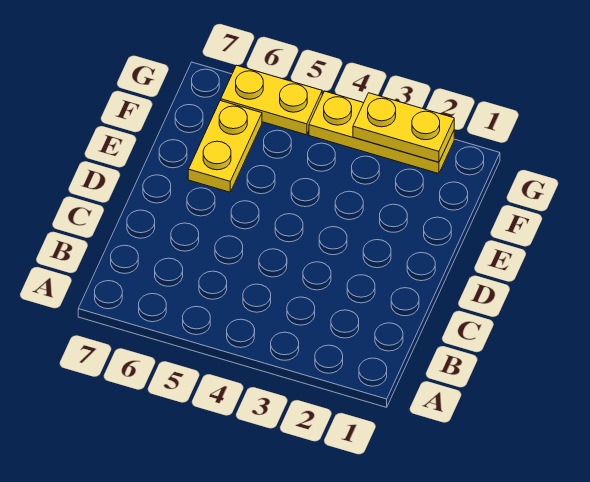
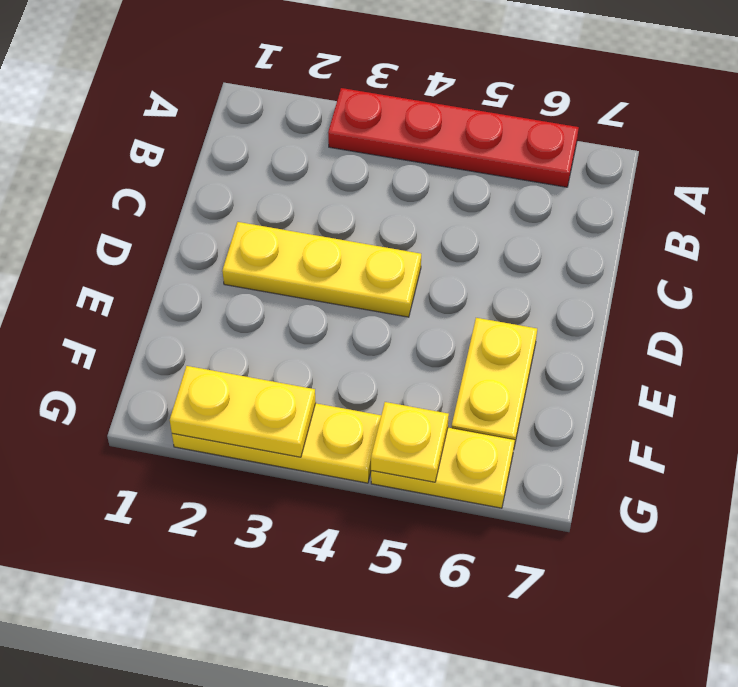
none -> red 1x4 plate [328,88,579,187]
none -> yellow 1x3 plate [222,222,421,317]
none -> yellow 1x1 plate [371,402,449,482]

